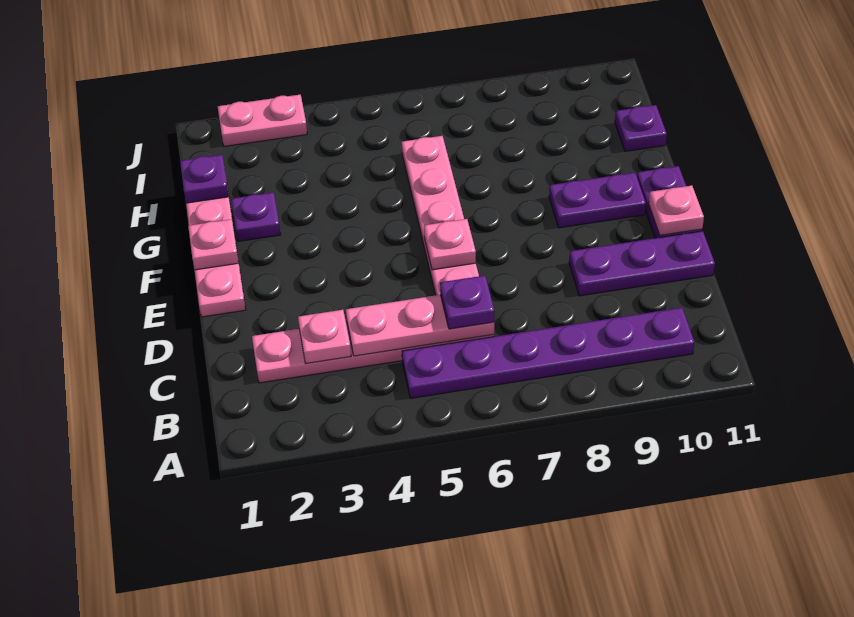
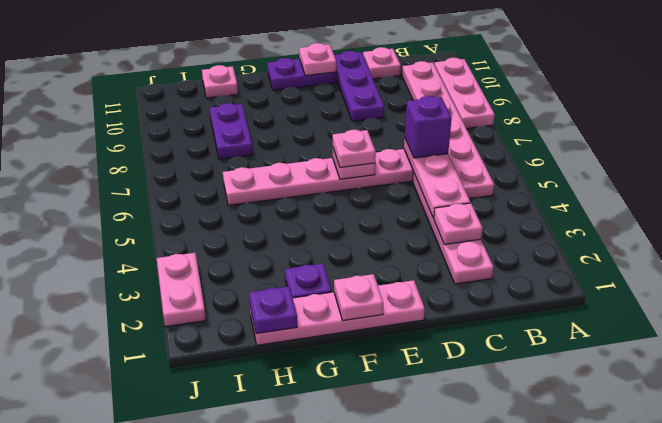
none -> pink 1x3 plate [434,58,495,129]
purple 1x6 plate [402,308,694,398] -> pink 1x6 plate [402,61,494,199]
purple 1x1 plate [440,276,494,329] -> purple 1x1 brick [405,96,452,158]
none -> pink 1x1 plate [363,47,401,79]
none -> pink 1x1 plate [333,130,376,167]
purple 1x2 plate [549,173,646,228] -> purple 1x2 plate moved to [210,103,253,159]
purple 1x1 plate [615,105,667,151] -> pink 1x1 plate [202,65,238,98]

